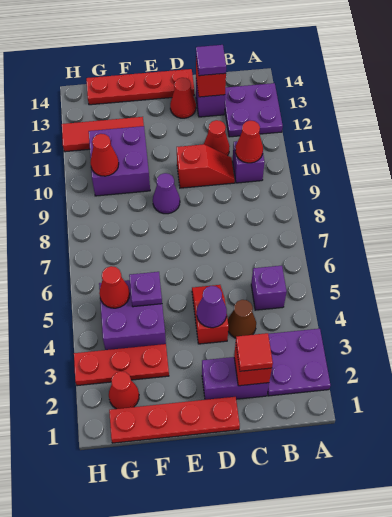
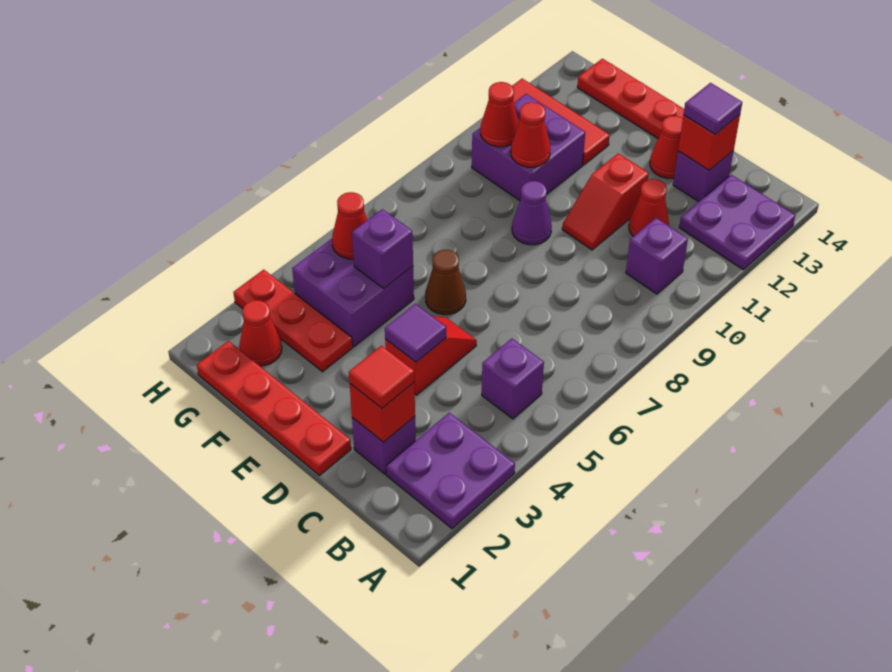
red 1x1 cone [235,121,263,163] -> red 1x1 cone moved to [511,102,550,167]
purple 1x2 brick [202,357,269,400] -> purple 1x1 brick [352,417,416,474]
brown 1x1 cone [228,300,256,338] -> brown 1x1 cone moved to [425,250,466,315]
red 1x2 slope [177,144,235,188] -> red 1x2 slope turned to [562,153,649,250]
purple 1x1 cone [197,286,227,328] -> purple 1x1 tile [385,304,446,362]
purple 1x1 plate [129,272,162,307] -> purple 1x1 brick [352,209,413,288]

